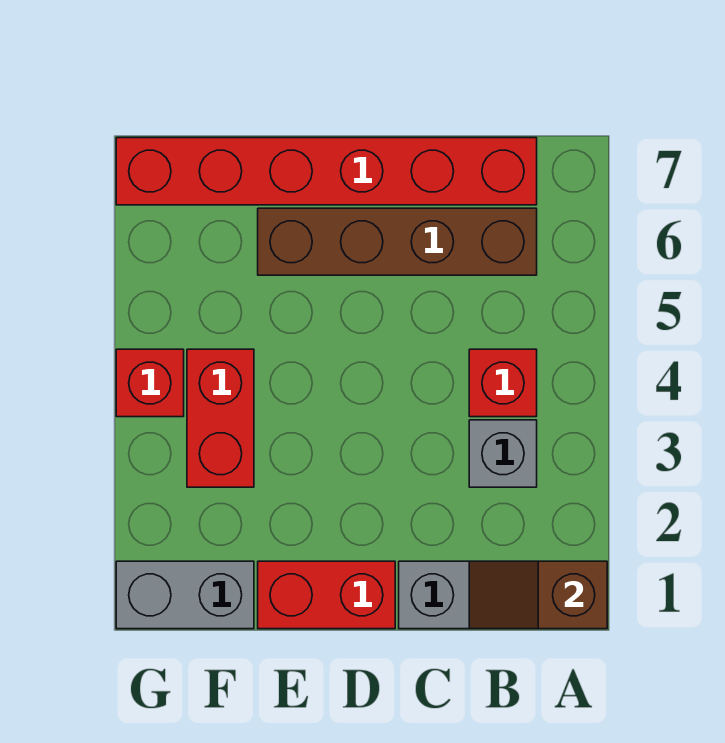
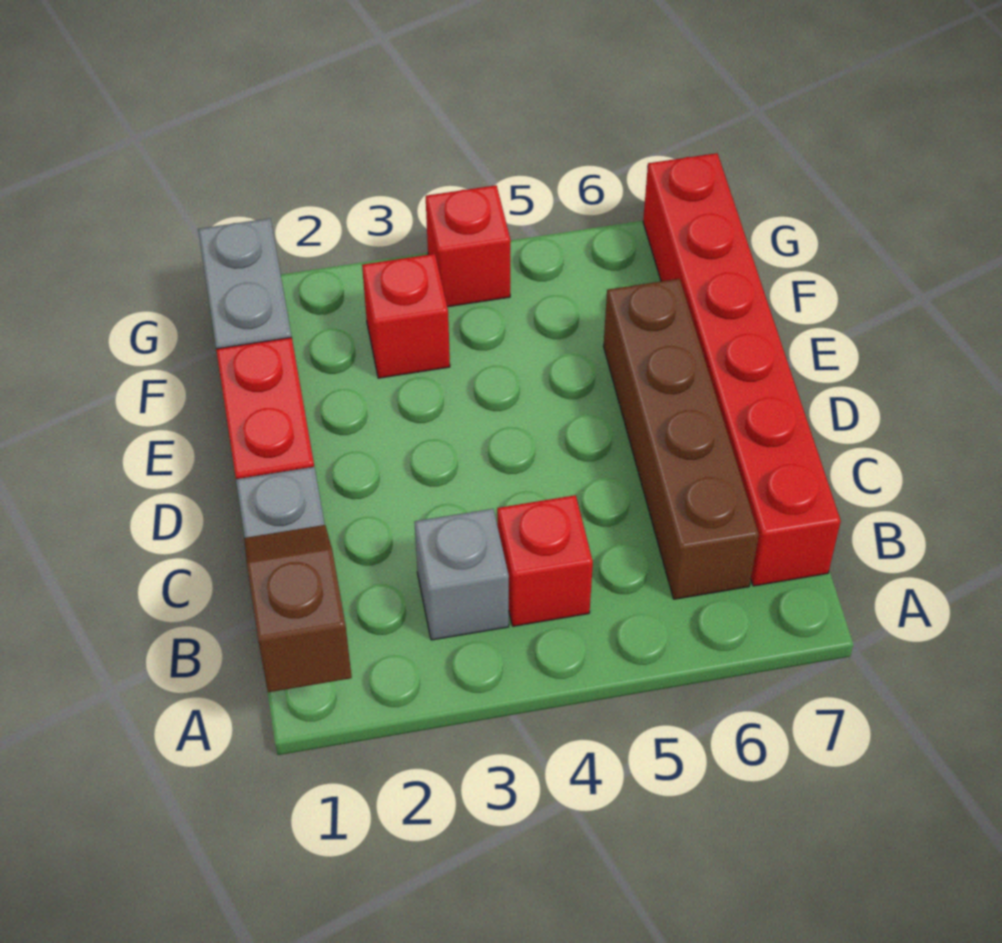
red 1x2 brick [187,349,254,487] -> red 1x1 brick [362,254,450,378]

